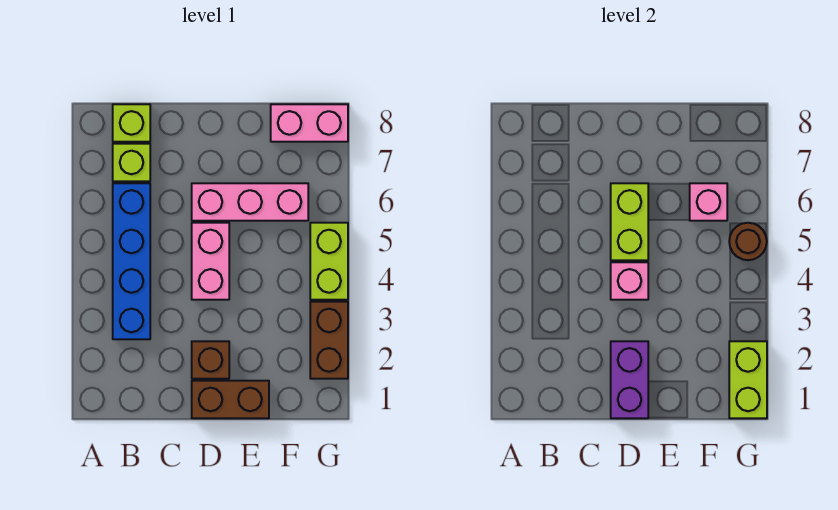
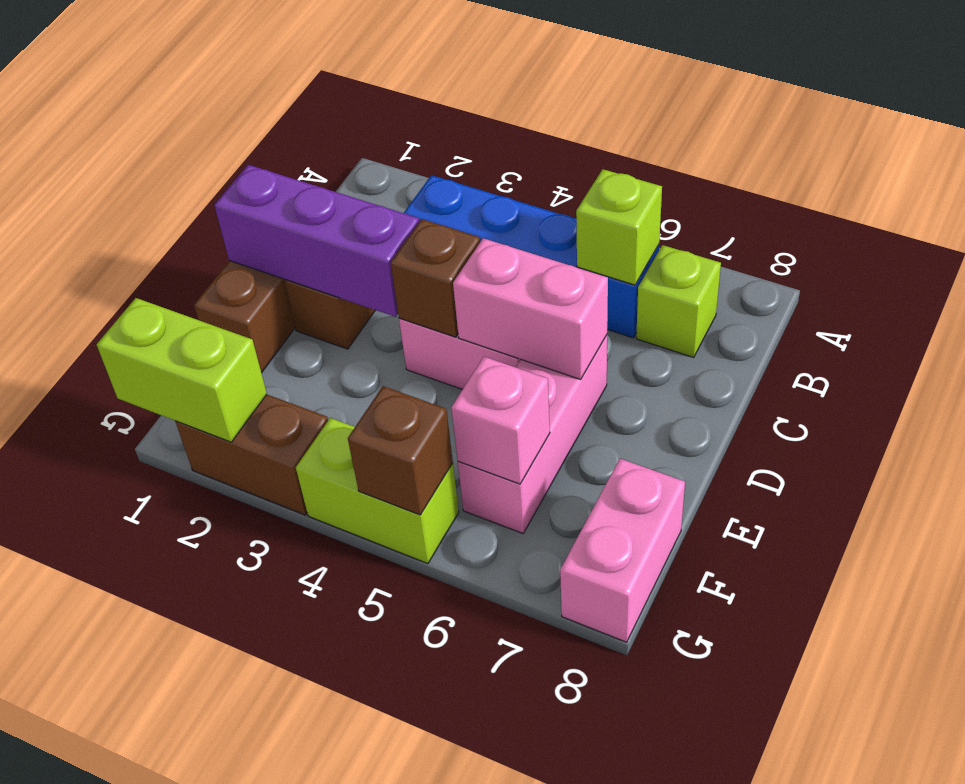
lime 1x1 brick [113,104,150,142] -> lime 1x1 brick moved to [576,169,662,285]
purple 1x2 brick [611,341,648,418] -> purple 1x3 brick [214,165,419,317]
pink 1x1 brick [611,262,648,300] -> brown 1x1 brick [391,219,480,337]
lime 1x2 brick [611,183,648,260] -> pink 1x2 brick [453,238,608,379]
brown 1x1 round brick [729,223,767,260] -> brown 1x1 brick [348,386,453,515]

